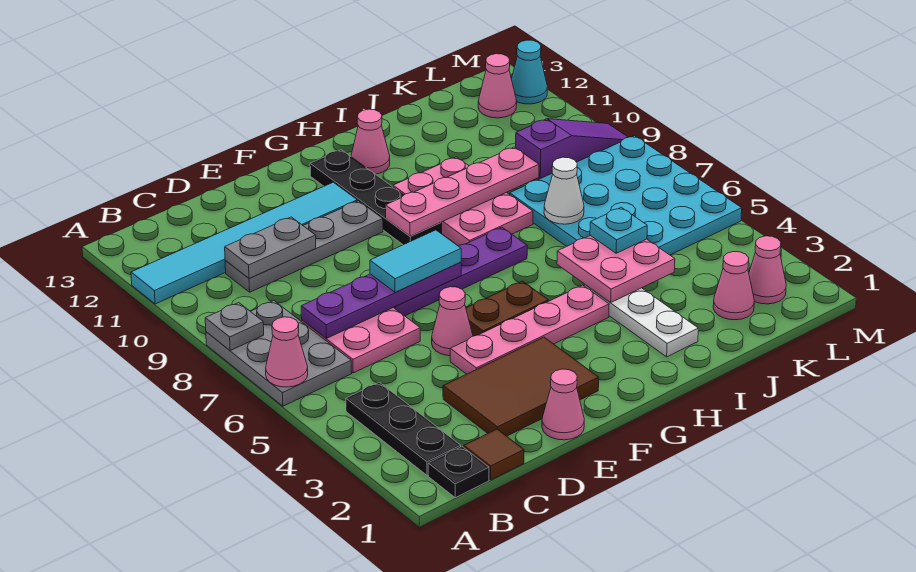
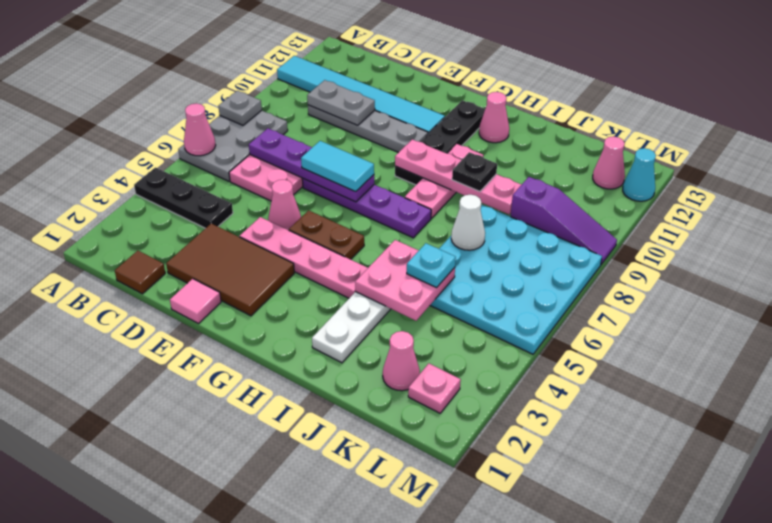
black 1x1 plate [428,447,489,498] -> black 1x1 plate moved to [452,152,497,191]
black 1x3 plate [346,382,461,475] -> black 1x3 plate turned to [134,168,233,228]
pink 1x1 cone [542,369,584,440] -> pink 1x1 tile [170,279,221,323]
pink 2x3 plate [393,157,533,246] -> pink 1x3 plate [405,144,483,218]
pink 1x1 cone [749,236,786,304] -> pink 1x1 plate [408,364,461,413]

